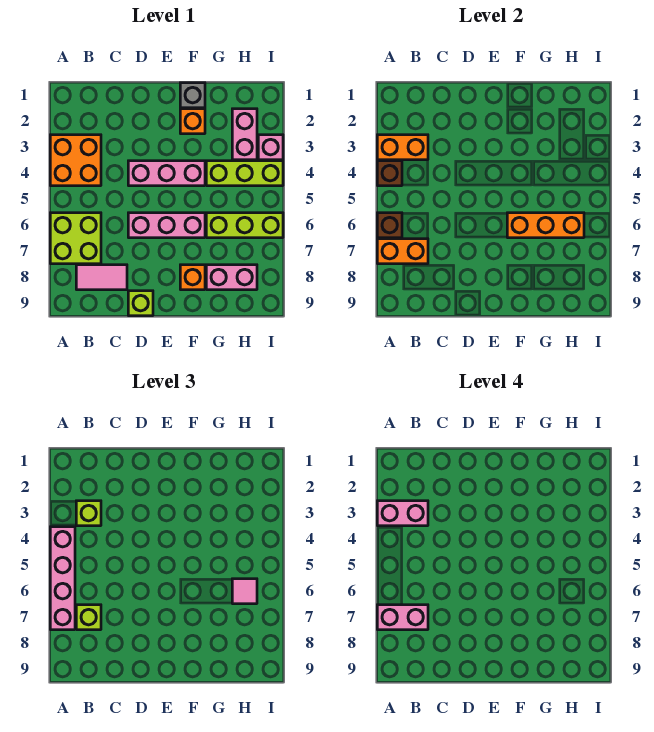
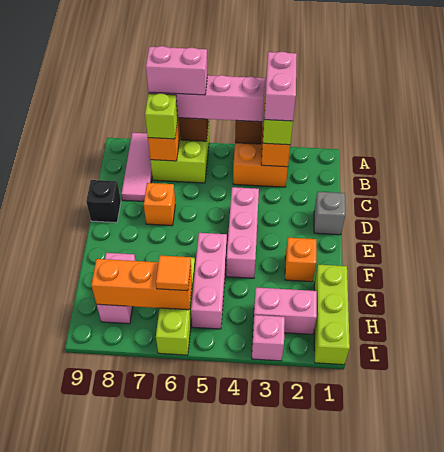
pink 1x2 brick [377,605,428,630] -> pink 1x2 brick turned to [146,46,208,95]
pink 1x2 tile [76,265,127,290] -> pink 1x3 tile [121,133,152,201]
pink 1x3 brick [128,213,205,238] -> pink 1x3 brick moved to [191,233,227,329]
lime 1x1 brick [128,291,153,316] -> black 1x1 brick [86,180,121,223]
grey 1x1 brick [180,83,205,108] -> grey 1x1 brick moved to [314,192,345,235]
orange 1x3 brick [507,213,584,238] -> orange 1x3 brick turned to [91,259,192,310]
orange 1x1 brick [180,265,205,290] -> orange 1x1 brick moved to [144,183,175,226]
lime 1x3 brick [206,161,283,186] -> lime 1x3 brick moved to [314,265,350,365]
pink 1x1 tile [232,579,257,604] -> orange 1x1 tile [156,256,191,291]

